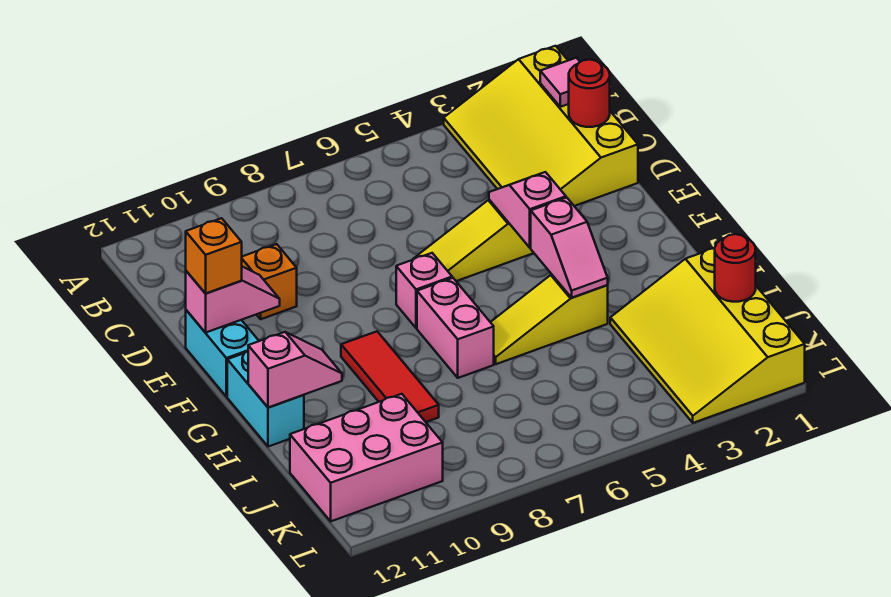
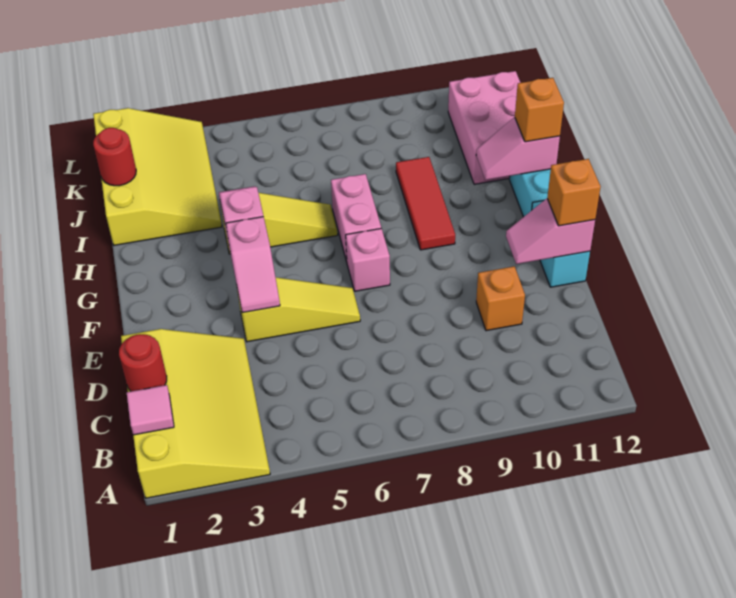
none -> orange 1x1 brick [515,78,564,142]
pink 2x3 brick [290,394,443,521] -> pink 2x3 brick turned to [448,71,520,184]

